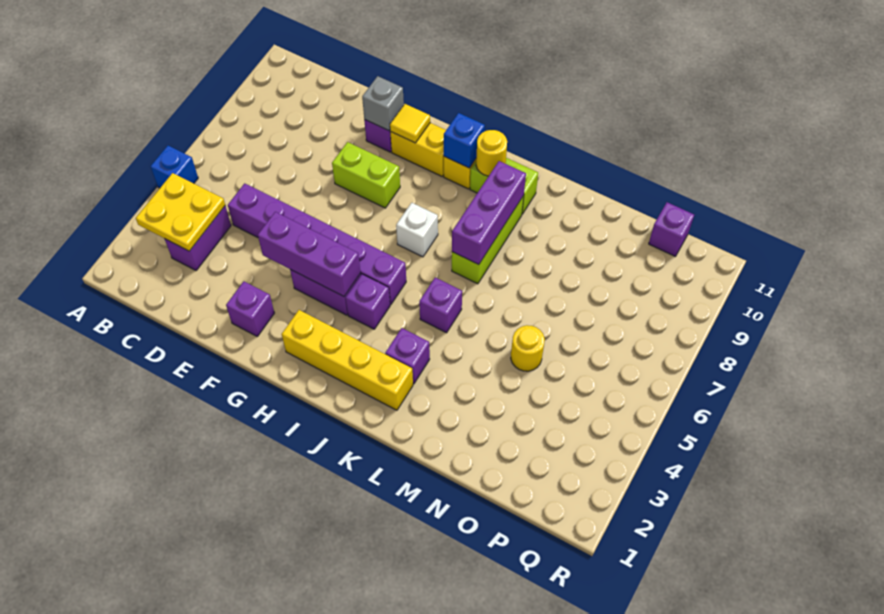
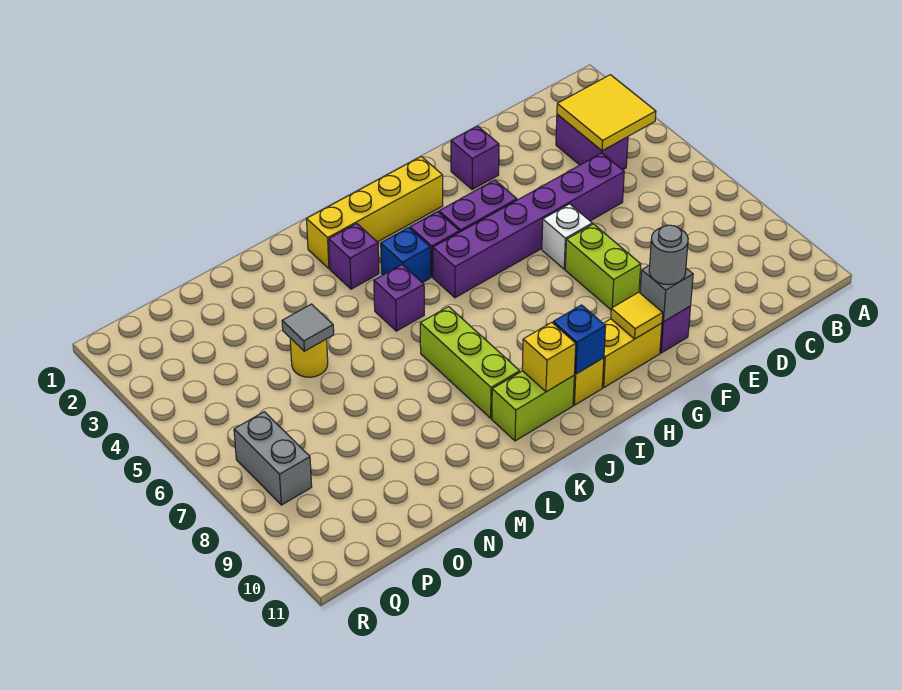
blue 1x1 brick [151,146,198,188] -> blue 1x1 brick moved to [381,228,431,283]
yellow 2x2 plate [136,173,225,251] -> yellow 2x2 tile [557,75,656,151]
purple 1x3 brick [258,212,361,297] -> none
lime 1x2 brick [332,142,400,208] -> lime 1x2 brick turned to [565,224,641,310]
none -> grey 1x1 round brick [649,225,688,285]
white 1x1 brick [396,203,438,257] -> white 1x1 brick moved to [542,204,592,269]
yellow 1x1 round brick [476,130,507,176] -> yellow 1x1 brick [522,322,576,392]
purple 1x3 brick [452,161,526,265] -> none
none -> grey 1x1 tile [282,304,334,351]
purple 1x1 brick [649,202,694,257] -> none
none -> grey 1x2 brick [234,412,312,505]

